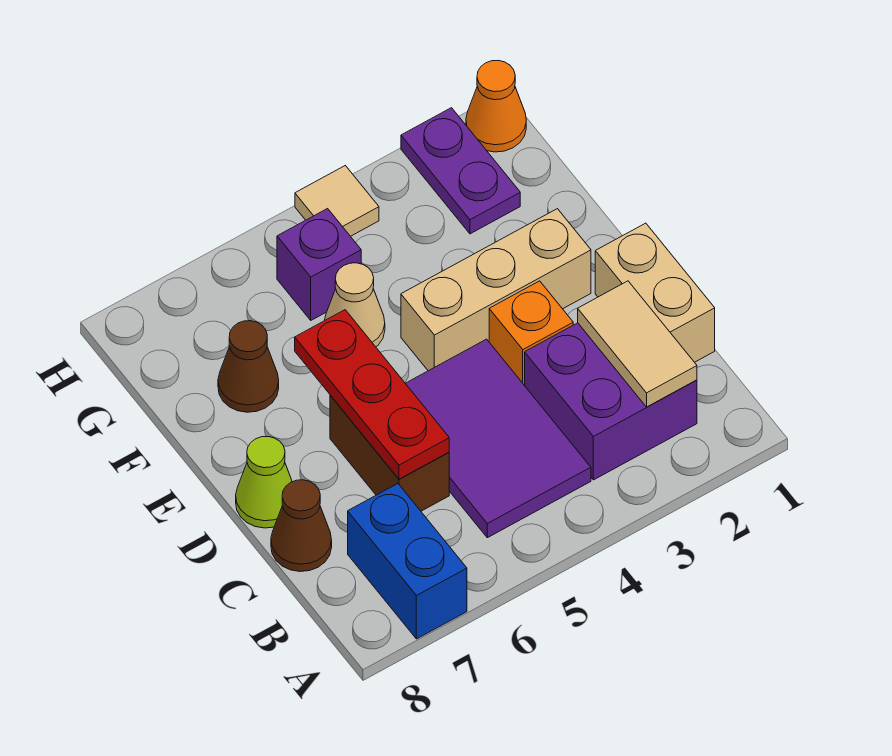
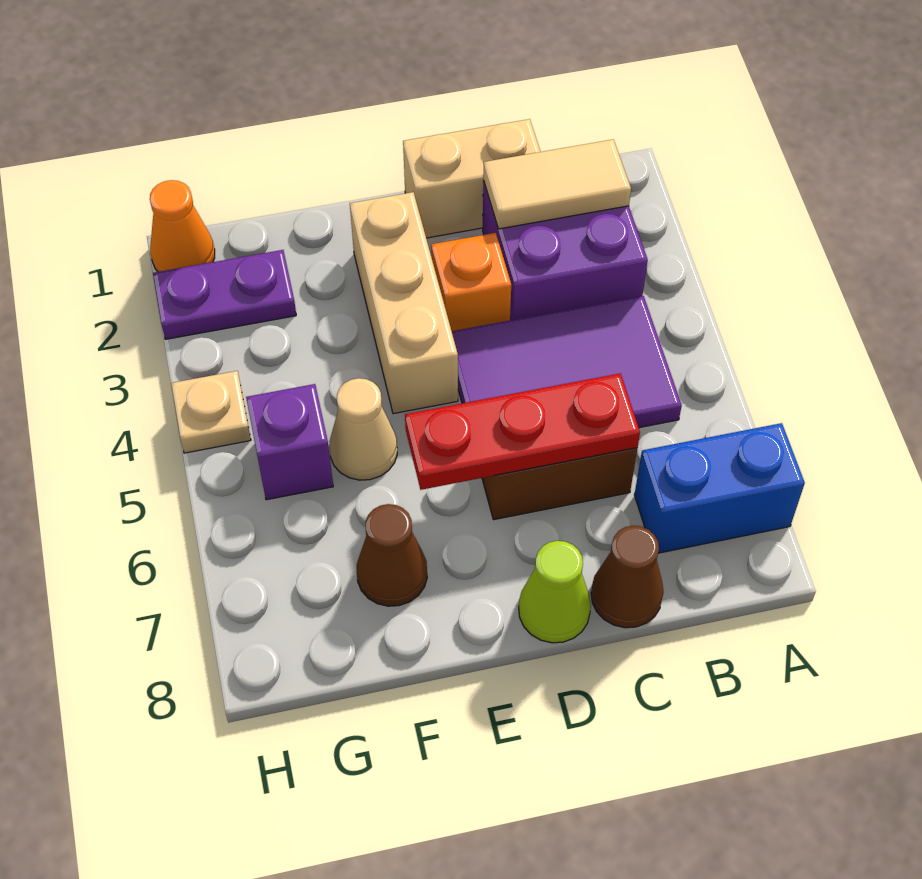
tan 1x1 tile [295,166,379,236] -> tan 1x1 plate [171,371,251,453]

